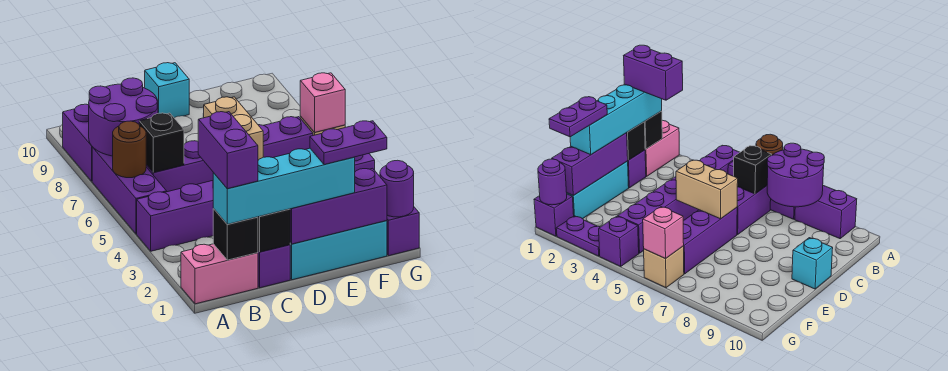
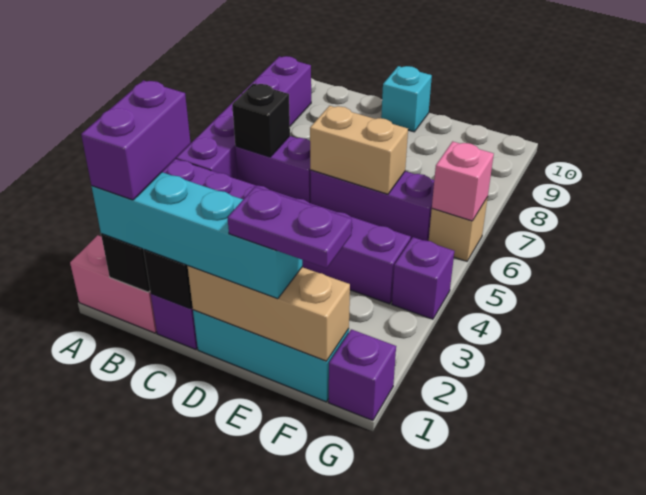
brown 1x1 round brick [113,121,146,178] -> none
purple 2x2 round brick [89,78,158,156] -> none
purple 1x3 brick [290,168,387,244] -> tan 1x3 brick [188,266,350,361]
tan 1x2 brick [203,97,263,160] -> tan 1x2 brick turned to [310,106,408,194]
purple 1x1 round brick [380,160,414,217] -> none
purple 1x2 plate [556,216,600,256] -> none

